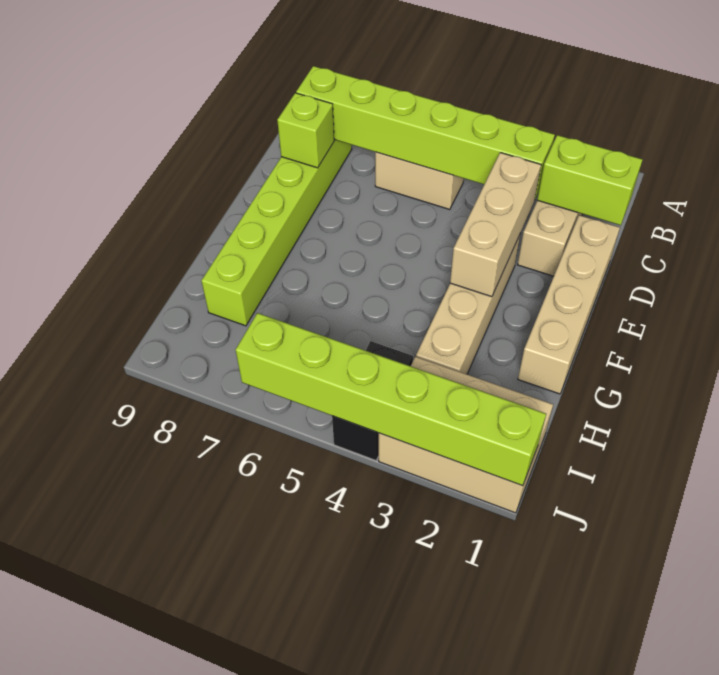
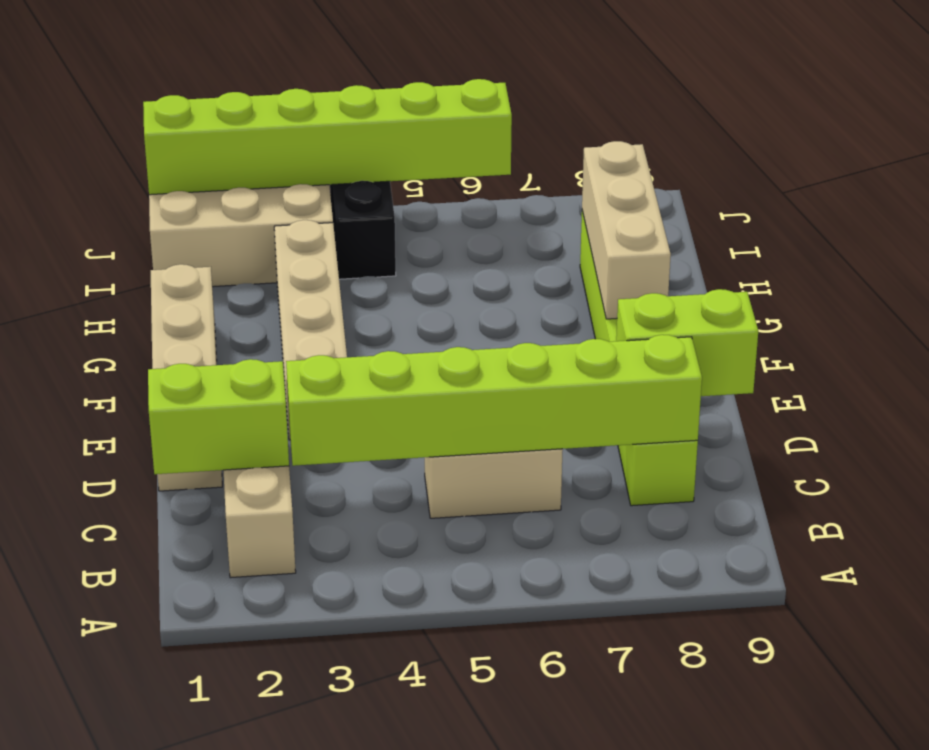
tan 1x3 brick [450,153,541,297] -> tan 1x3 brick moved to [582,141,671,319]
lime 1x1 brick [277,93,334,168] -> lime 1x2 brick [616,289,758,396]

